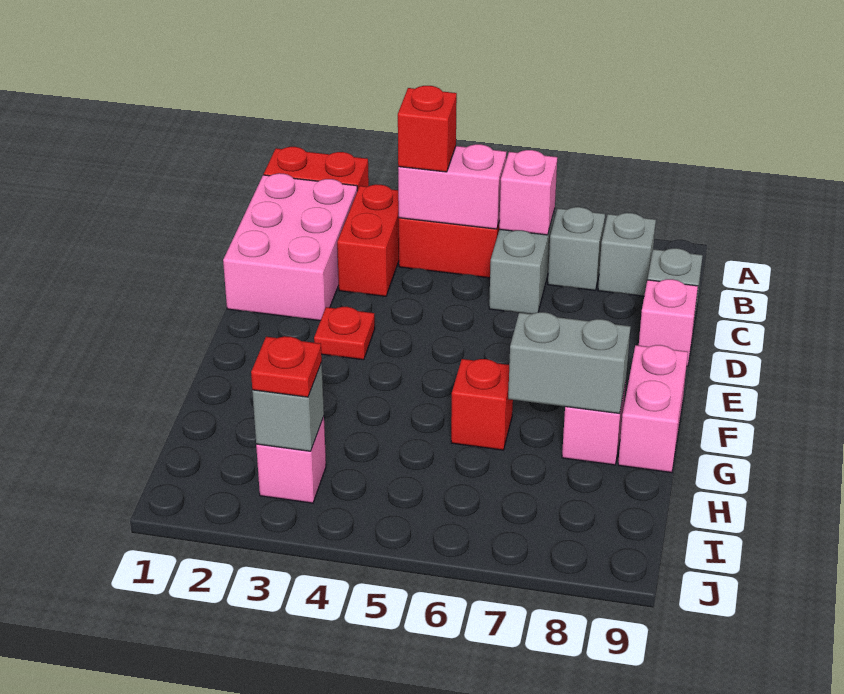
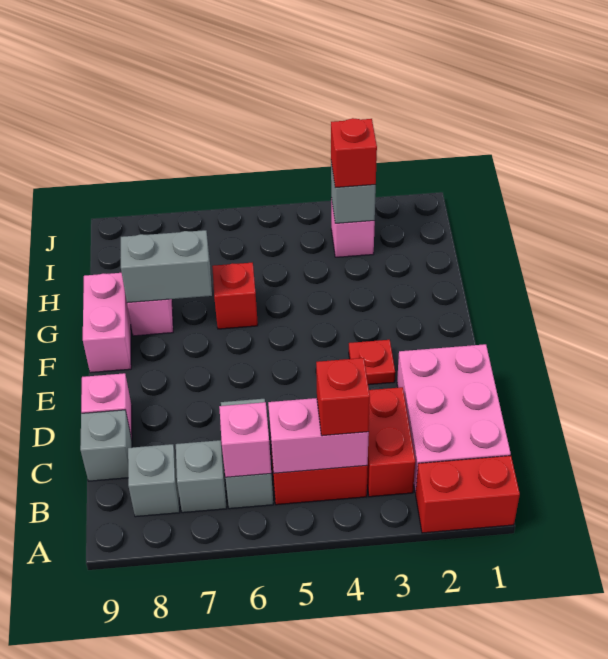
red 1x1 plate [251,336,322,397] -> red 1x1 brick [331,118,377,187]

